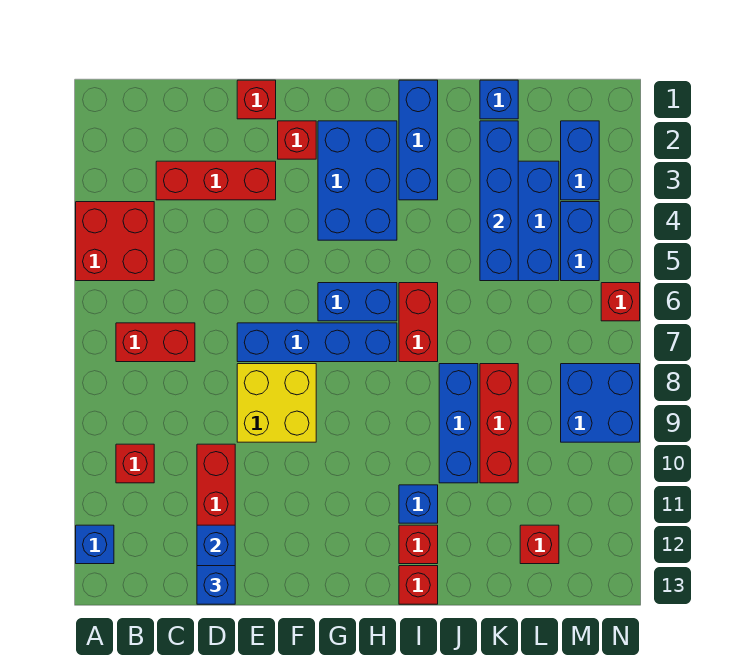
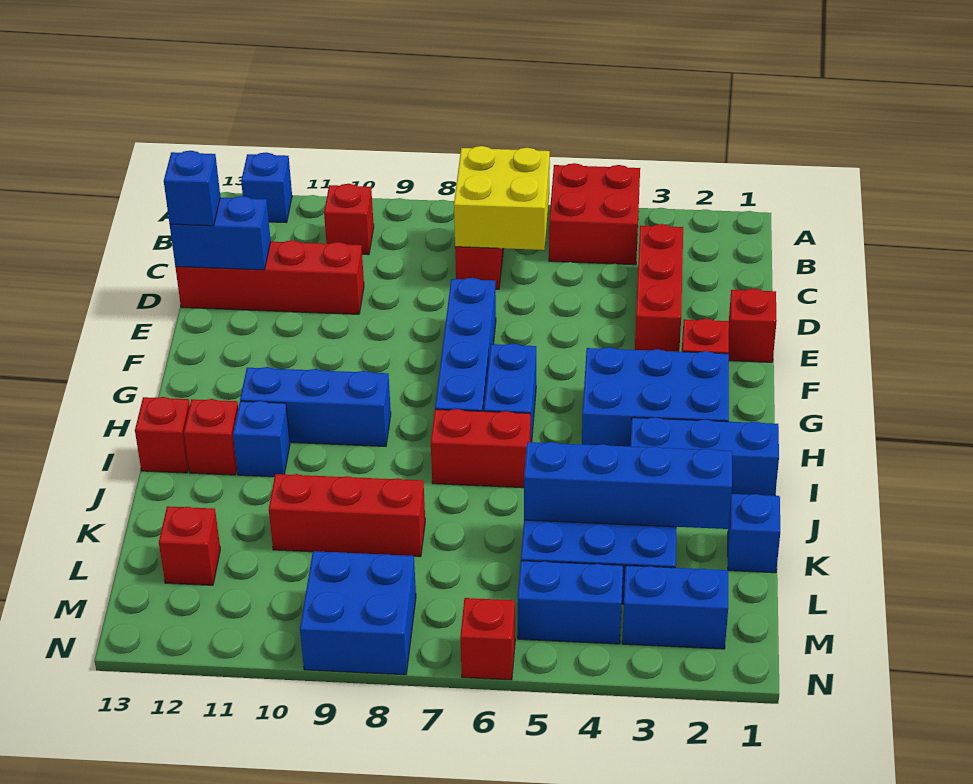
yellow 2x2 brick [237,364,316,442] -> yellow 2x2 brick moved to [454,146,550,250]
blue 1x3 brick [439,364,478,483] -> blue 1x3 brick moved to [240,367,391,446]

